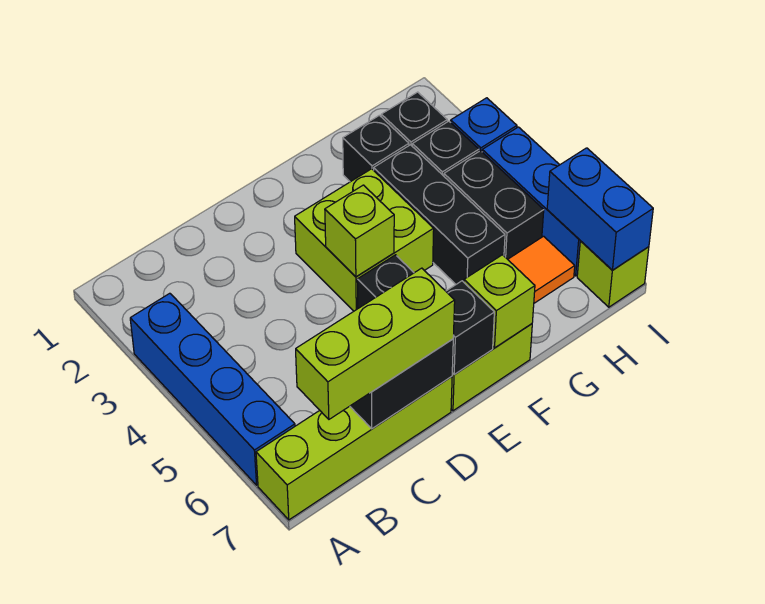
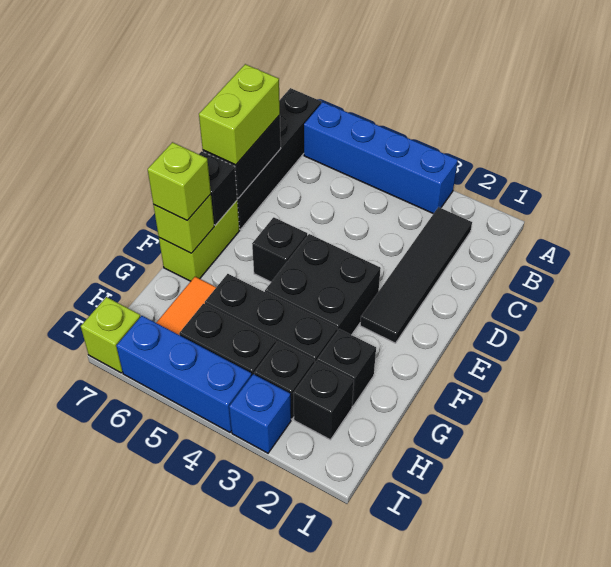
lime 1x4 brick [256,376,452,520] -> black 1x4 brick [237,88,321,229]
none -> black 1x4 tile [360,207,472,343]
lime 1x3 brick [296,268,455,419] -> lime 1x2 brick [199,64,280,165]
lime 2x2 brick [295,169,434,311] -> black 2x2 brick [265,234,381,335]
lime 1x1 brick [325,185,394,277] -> lime 1x1 brick moved to [148,142,211,220]
blue 1x2 brick [547,148,653,270] -> none

